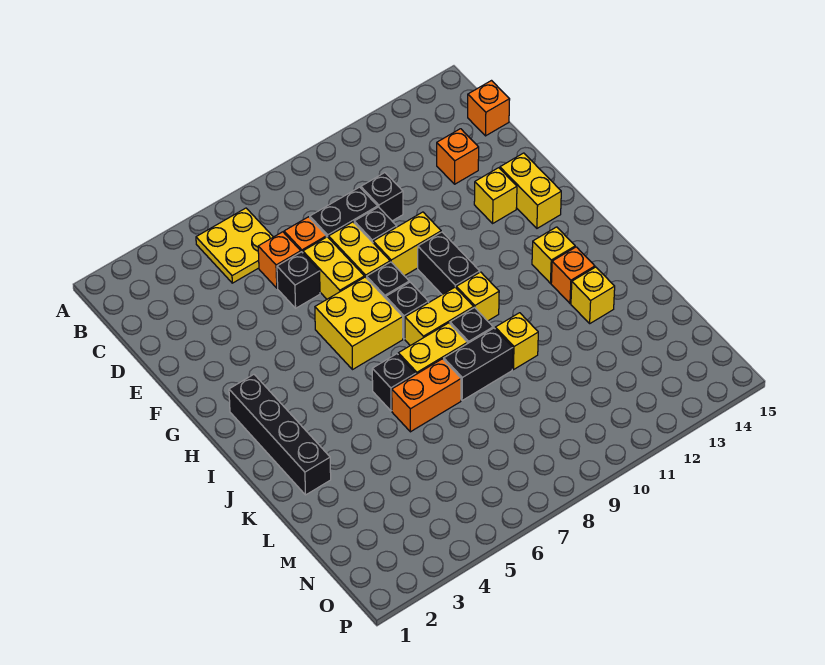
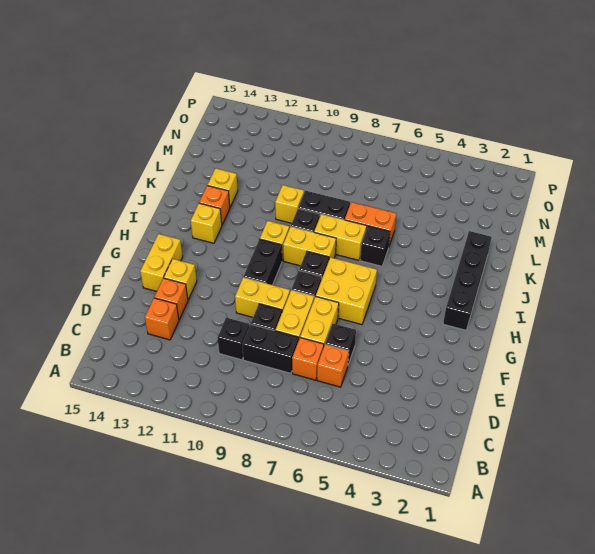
yellow 2x2 plate [196,208,273,283] -> none
orange 1x1 brick [468,81,510,136] -> orange 1x1 brick moved to [154,278,188,319]

